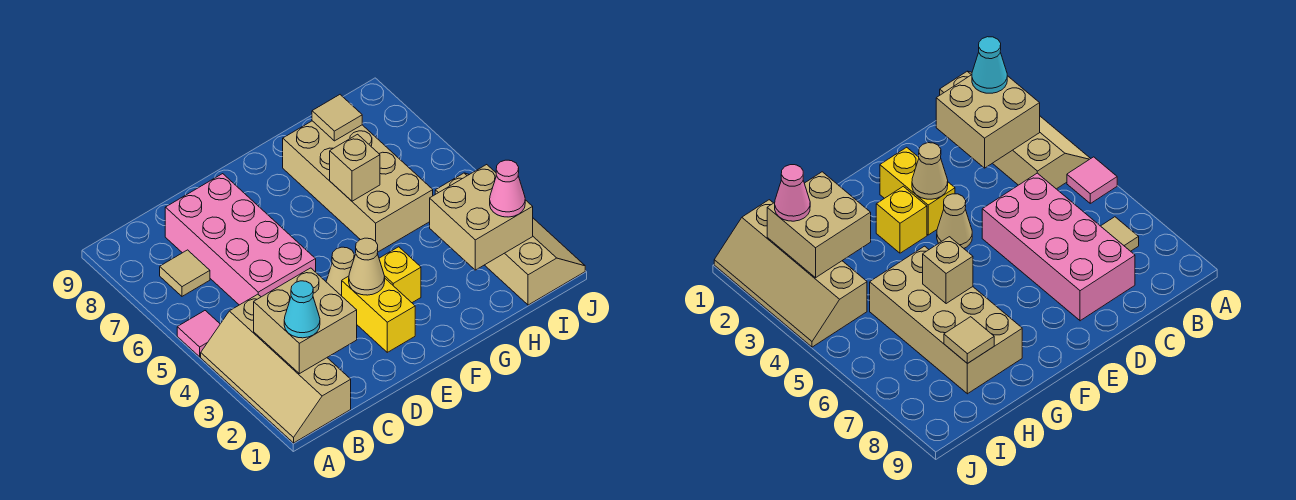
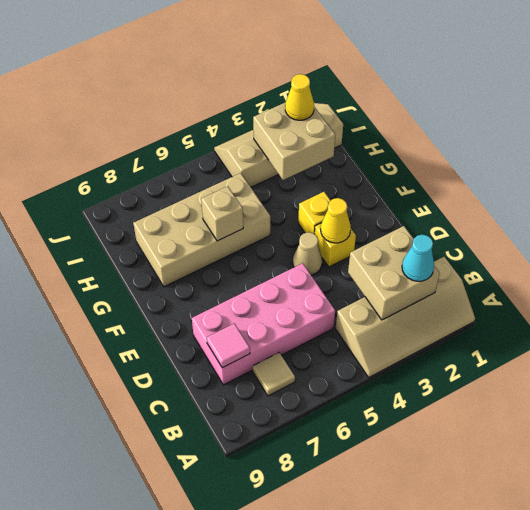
pink 1x1 tile [177,311,220,357] -> pink 1x1 tile moved to [207,324,250,368]
yellow 1x2 brick [342,276,415,352] -> yellow 1x1 brick [315,223,356,267]
tan 1x1 cone [349,238,385,295] -> yellow 1x1 cone [321,198,351,243]
tan 1x1 tile [312,95,362,141] -> none
pink 1x1 cone [490,160,525,217] -> yellow 1x1 cone [285,74,314,120]

